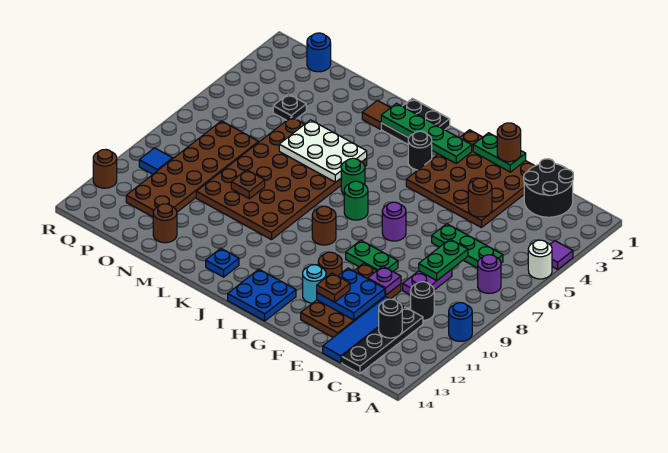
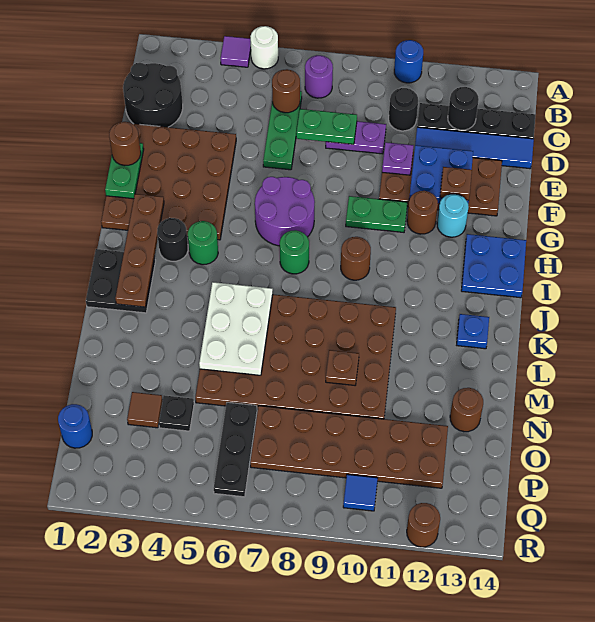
brown 1x1 round brick [468,178,492,217] -> brown 1x1 round brick moved to [272,69,300,113]
green 1x2 plate [346,240,398,271] -> green 1x2 plate turned to [346,196,407,232]
purple 1x1 round brick [382,202,406,241] -> purple 2x2 round brick [255,177,315,246]
green 1x4 plate [381,103,472,164] -> brown 1x4 plate [115,194,164,307]
green 1x1 round brick [341,158,365,194] -> green 1x1 round brick moved to [188,221,218,265]
brown 1x1 tile [362,100,390,129] -> brown 1x1 tile moved to [127,392,163,428]
none -> black 1x3 plate [214,402,257,497]

